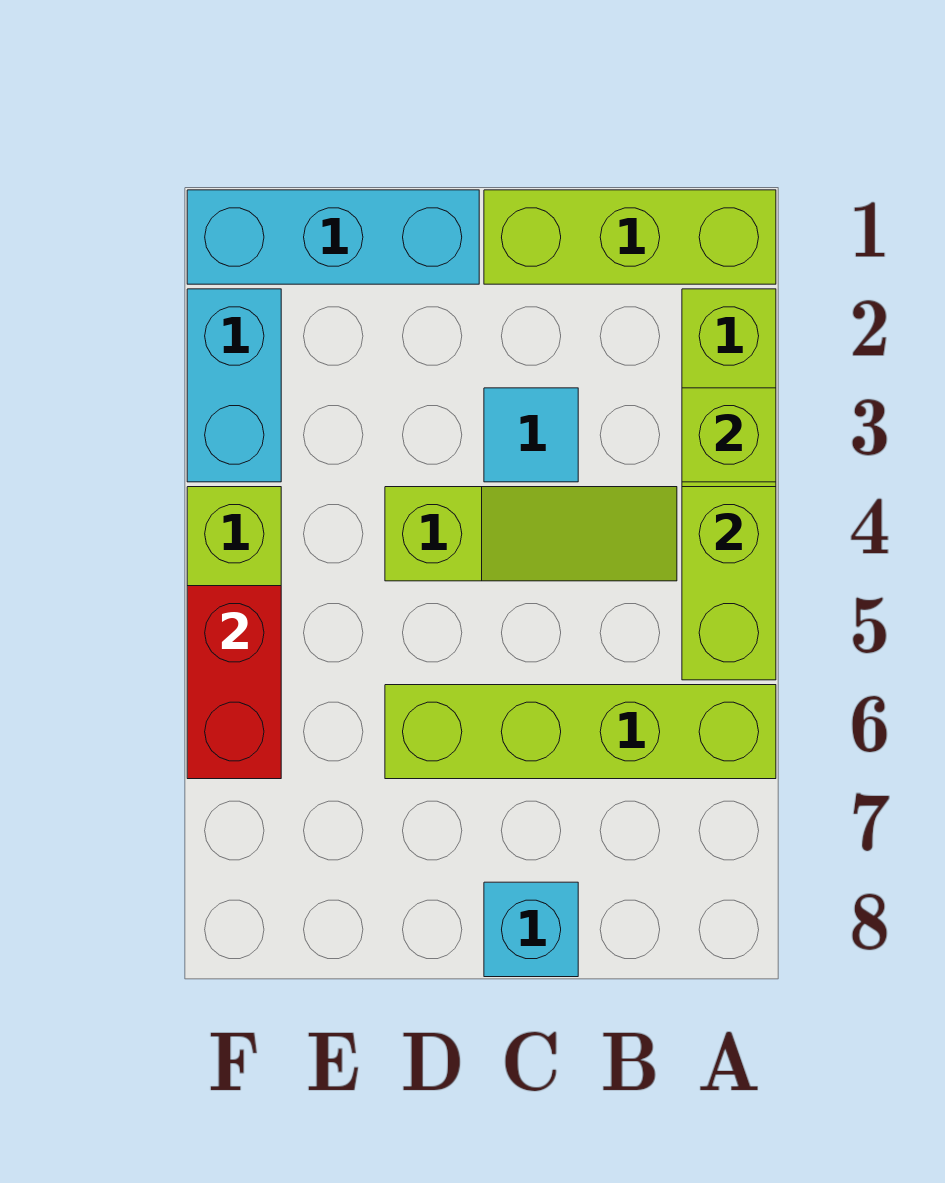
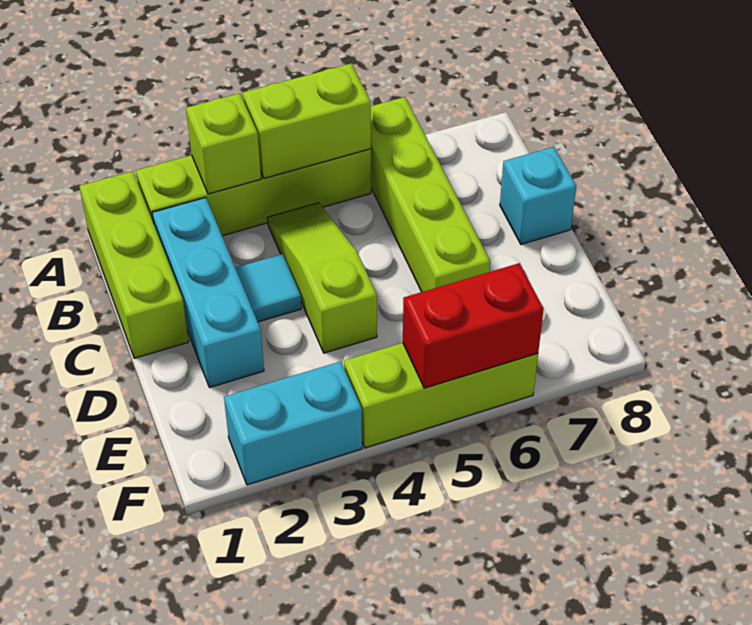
cyan 1x3 brick [187,190,479,284] -> cyan 1x3 brick moved to [152,198,264,388]

